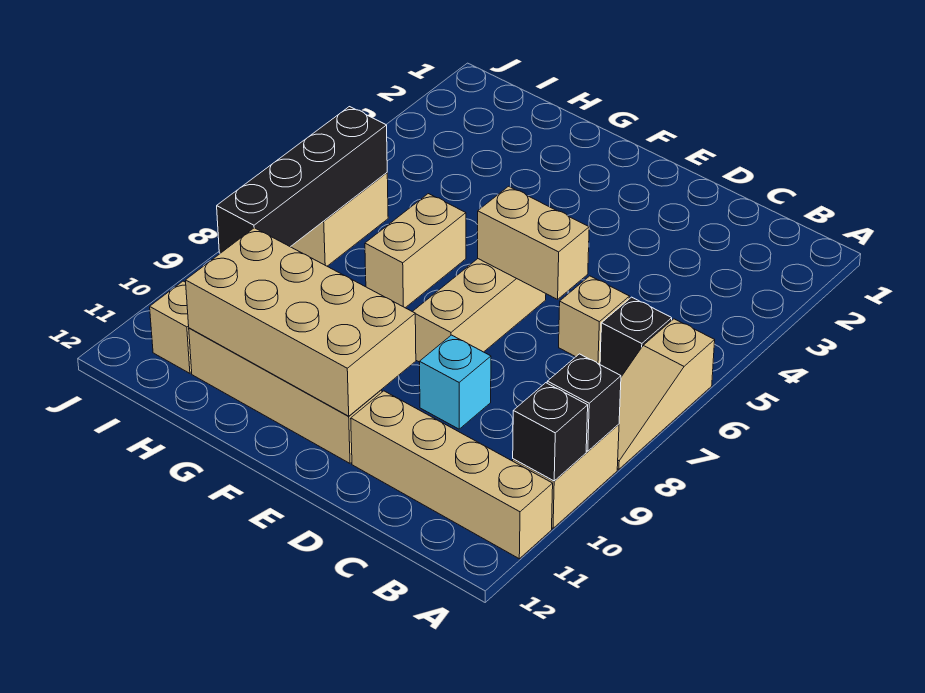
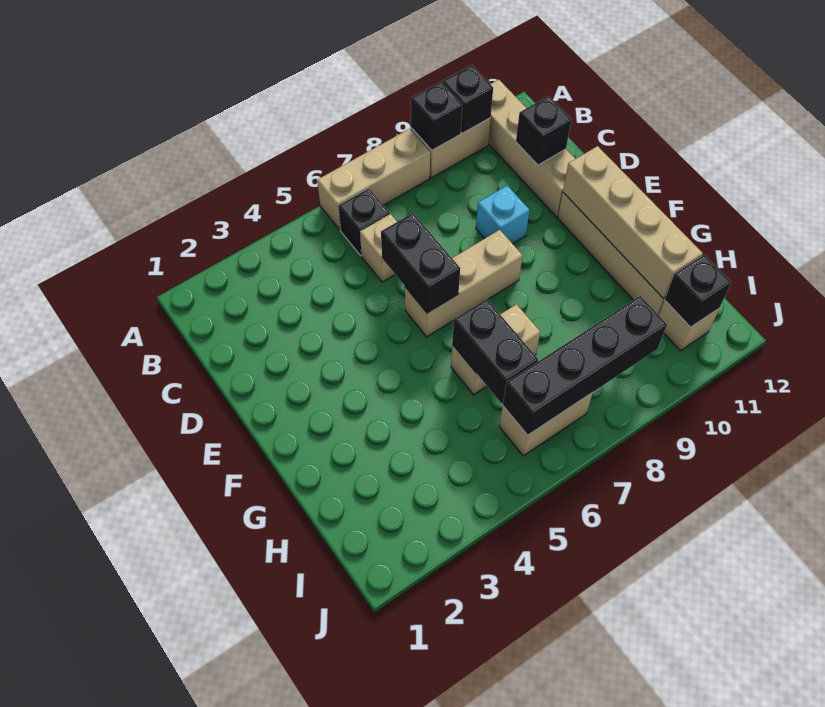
tan 1x3 slope [617,319,715,469] -> tan 1x3 brick [317,129,430,230]
none -> black 1x1 brick [516,96,571,165]
tan 1x2 brick [478,186,589,299] -> black 1x2 brick [381,213,460,313]
tan 2x4 brick [186,228,416,416] -> tan 1x4 brick [563,146,703,298]
none -> black 1x2 brick [452,299,538,403]
none -> black 1x1 brick [665,255,731,327]

